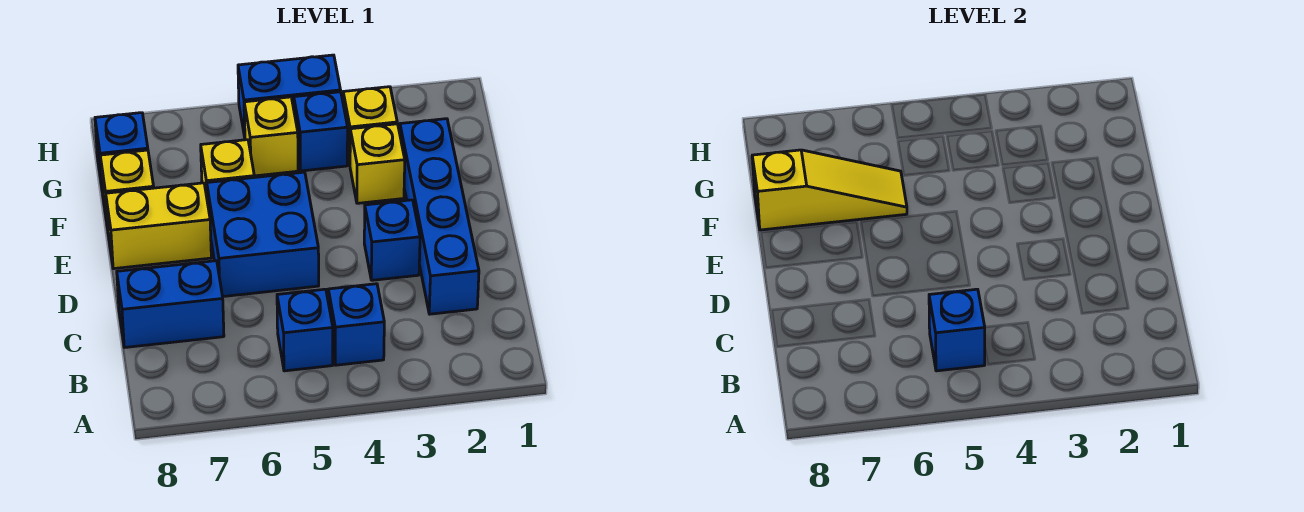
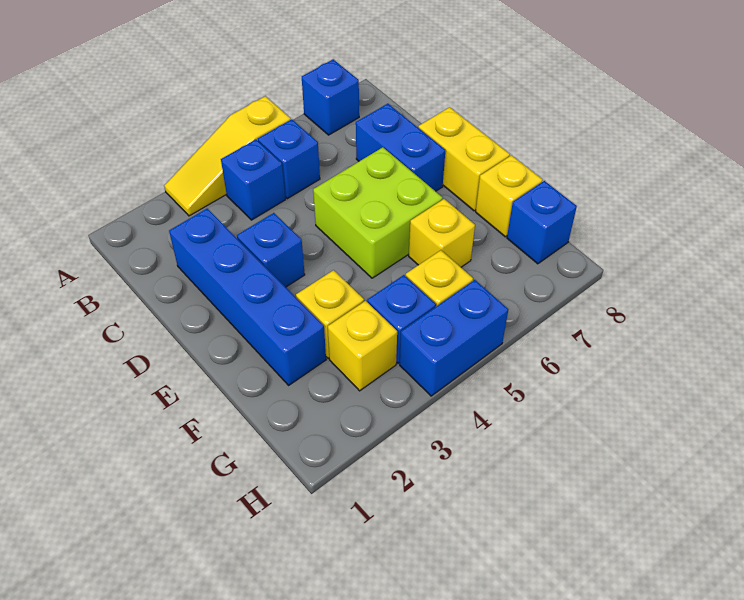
blue 1x1 brick [929,289,985,371] -> blue 1x1 brick moved to [302,59,359,135]
blue 1x2 brick [117,261,224,347] -> blue 1x2 brick turned to [356,104,445,191]
blue 2x2 brick [207,172,319,297] -> lime 2x2 brick [313,147,443,278]
yellow 1x2 brick [106,183,211,269] -> yellow 1x2 brick turned to [418,107,510,211]
yellow 1x3 slope [752,150,907,230] -> yellow 1x3 slope moved to [164,96,291,216]

